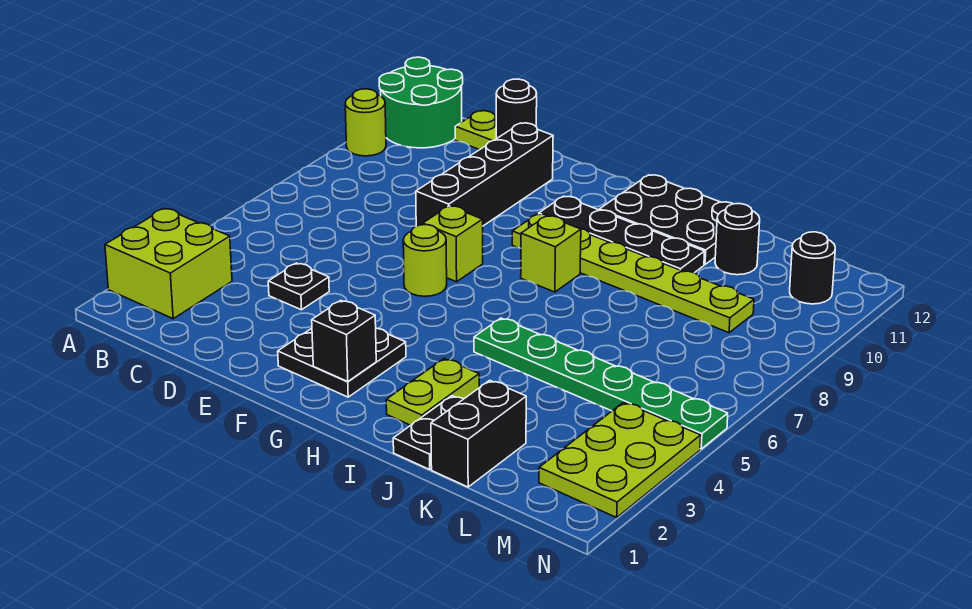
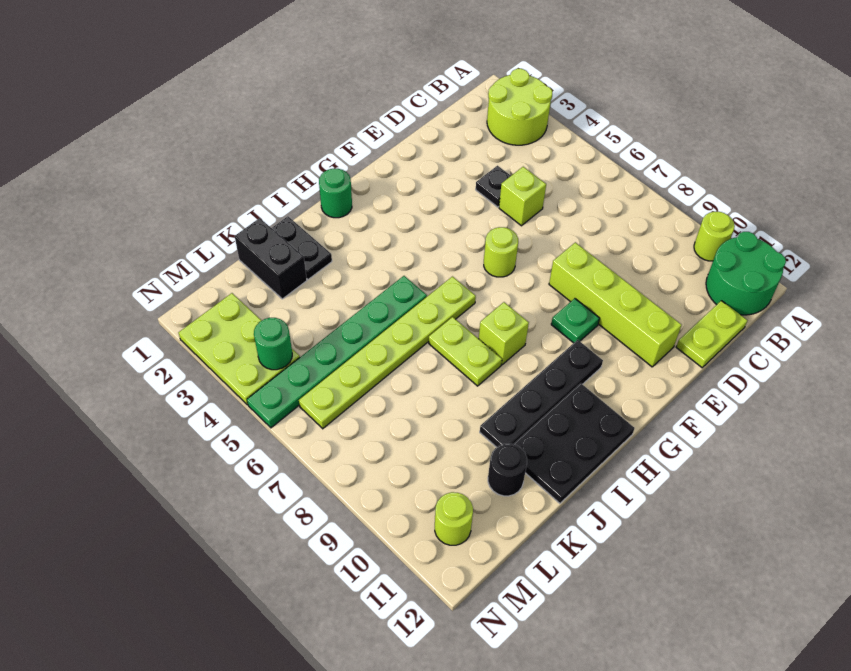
lime 2x2 brick [105,209,232,319] -> lime 2x2 round brick [487,69,552,145]
black 1x1 round brick [496,79,537,138] -> none
black 1x4 brick [416,123,553,226] -> lime 1x4 brick [549,242,681,367]
black 2x2 plate [278,328,406,397] -> none
lime 1x1 brick [423,206,483,282] -> lime 1x1 brick moved to [499,167,546,226]
none -> green 1x1 plate [551,298,599,343]
black 1x1 brick [312,300,376,381] -> none
lime 1x6 plate [512,214,754,333] -> lime 1x6 plate moved to [299,277,476,429]
none -> green 1x1 round brick [319,169,352,218]
lime 1x2 plate [386,359,479,425] -> lime 1x2 plate moved to [429,317,502,386]
none -> green 1x1 round brick [254,318,292,370]
black 1x1 round brick [790,232,835,304] -> lime 1x1 round brick [435,492,473,545]

